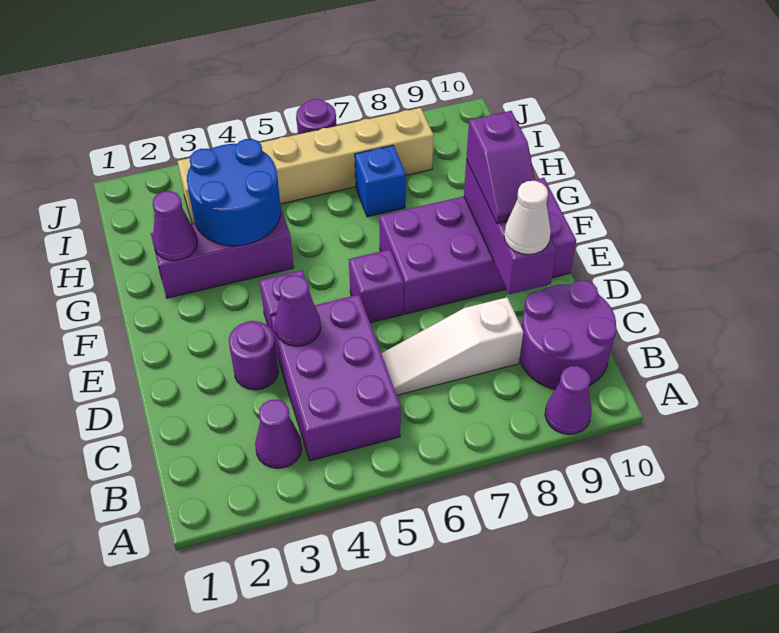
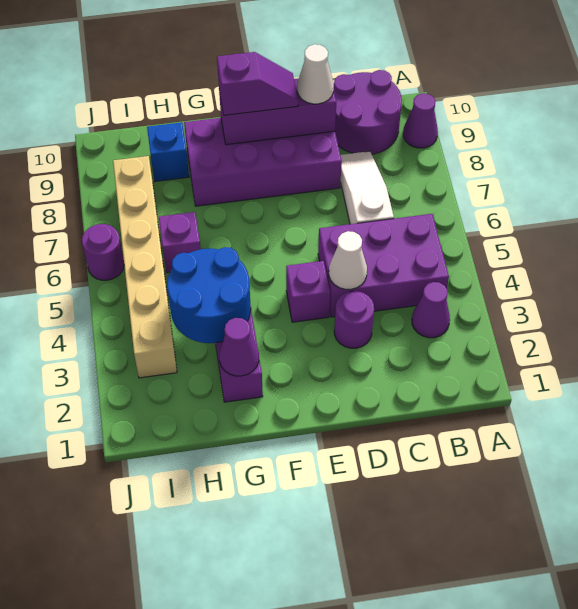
white 1x3 slope [381,297,523,395] -> white 1x3 slope turned to [340,151,394,224]
purple 1x1 cone [275,275,321,346] -> white 1x1 cone [329,231,367,289]
purple 1x1 brick [349,249,403,323] -> purple 1x1 brick moved to [159,212,201,273]
purple 2x4 brick [379,178,576,314] -> purple 2x4 brick turned to [184,118,342,206]
blue 1x1 brick [355,145,406,217] -> blue 1x1 brick moved to [147,122,189,181]

